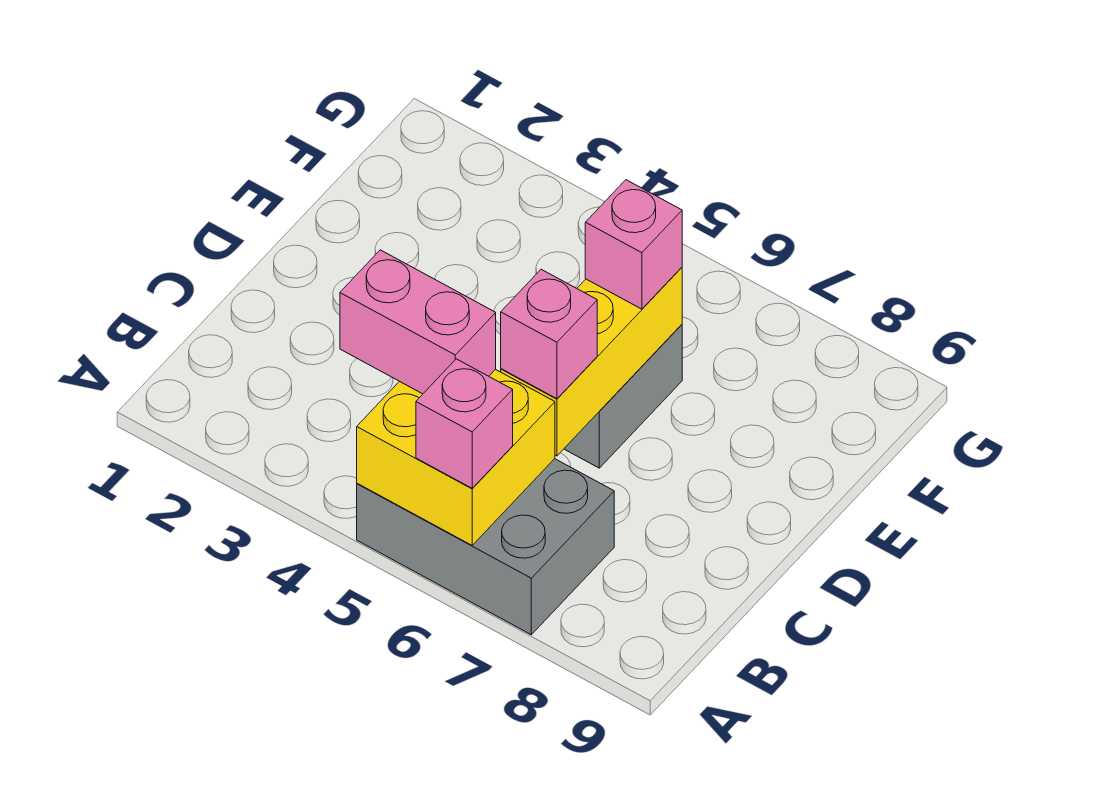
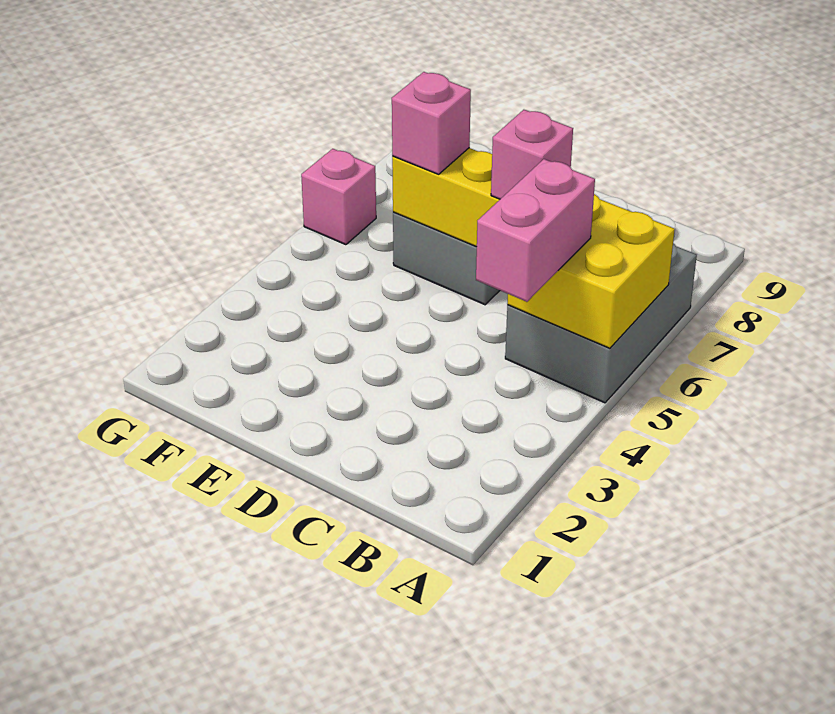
pink 1x1 brick [416,359,513,488] -> pink 1x1 brick moved to [301,149,376,245]

